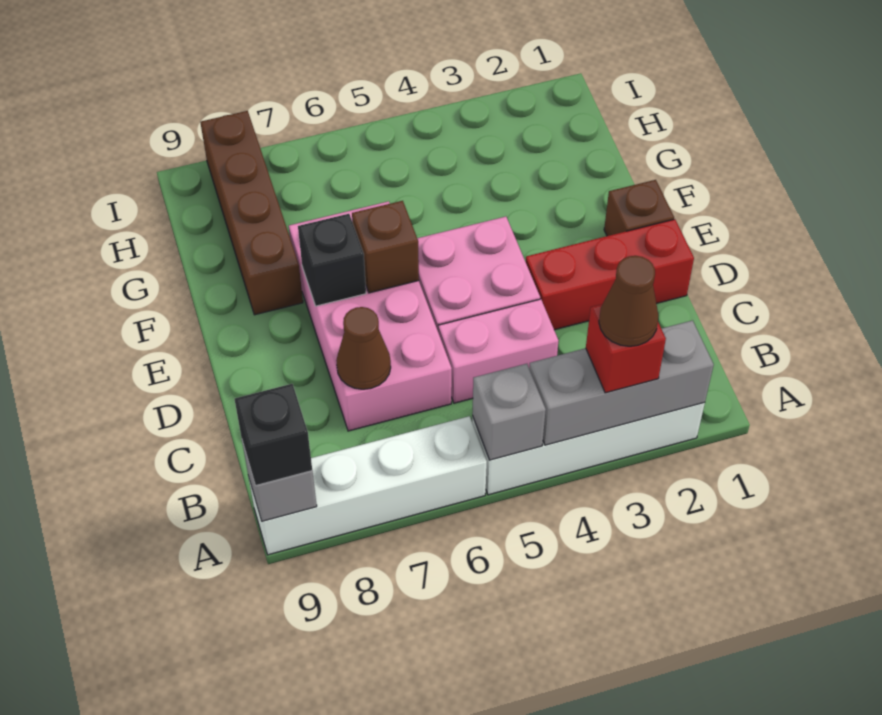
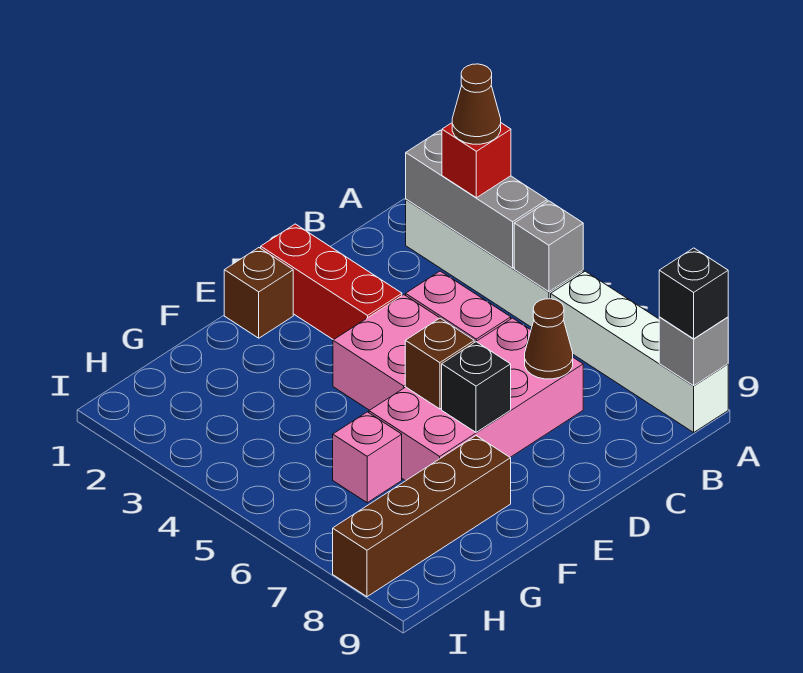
none -> pink 1x1 brick [333,412,402,503]

